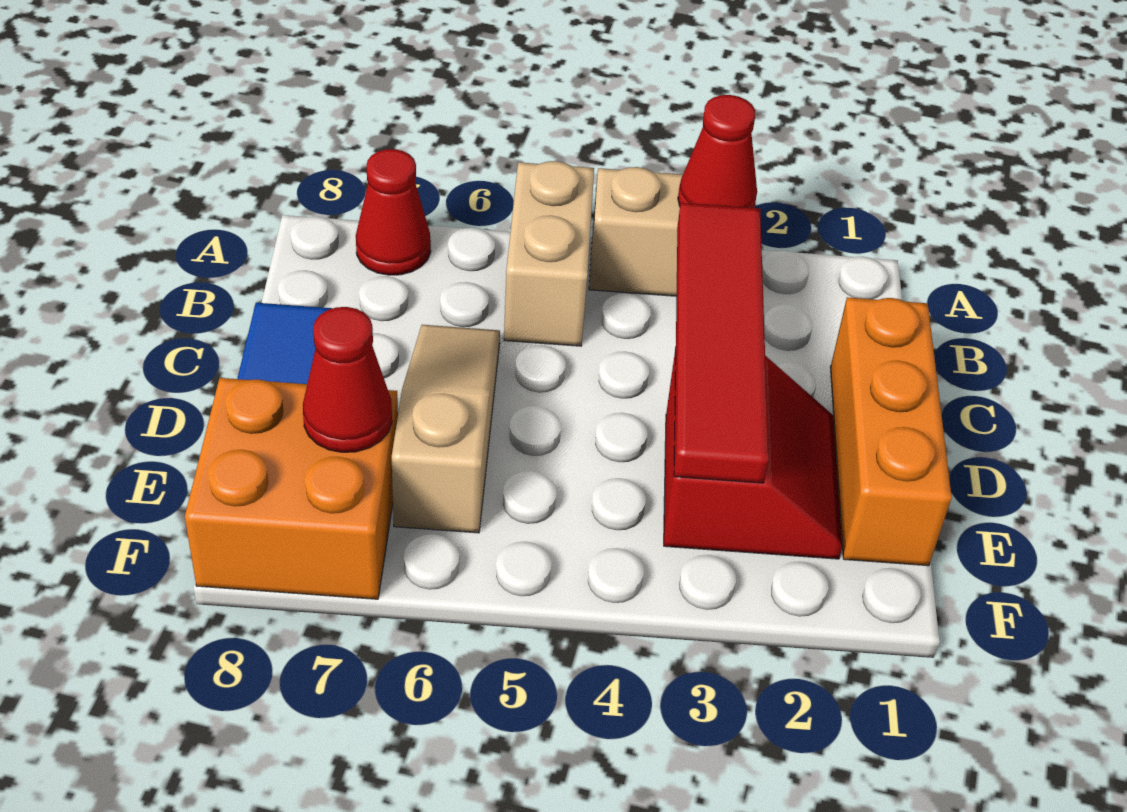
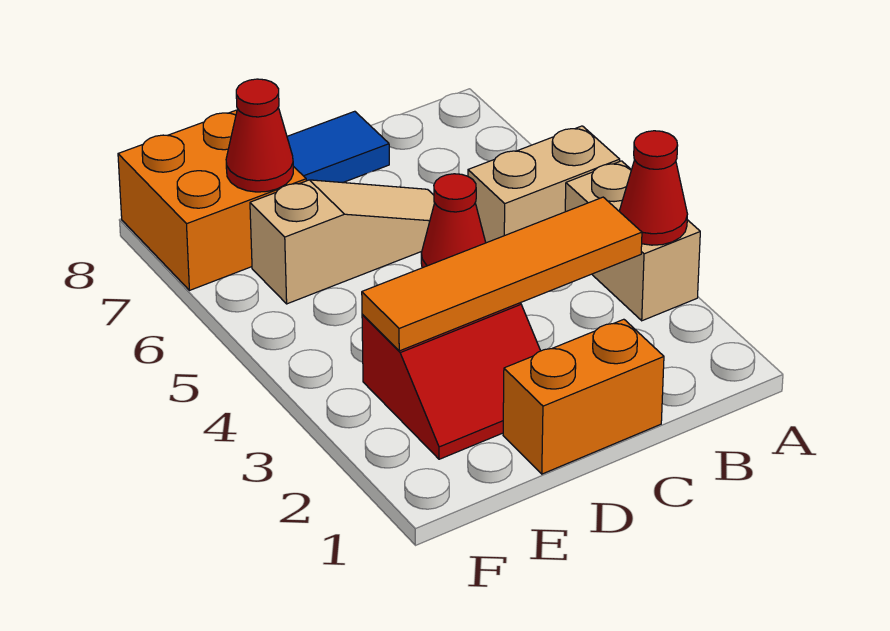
red 1x1 cone [356,149,431,275] -> red 1x1 cone moved to [421,174,486,268]
red 1x4 tile [674,203,769,483] -> orange 1x4 tile [362,197,642,351]
orange 1x3 brick [830,297,952,566] -> orange 1x2 brick [503,319,664,474]

